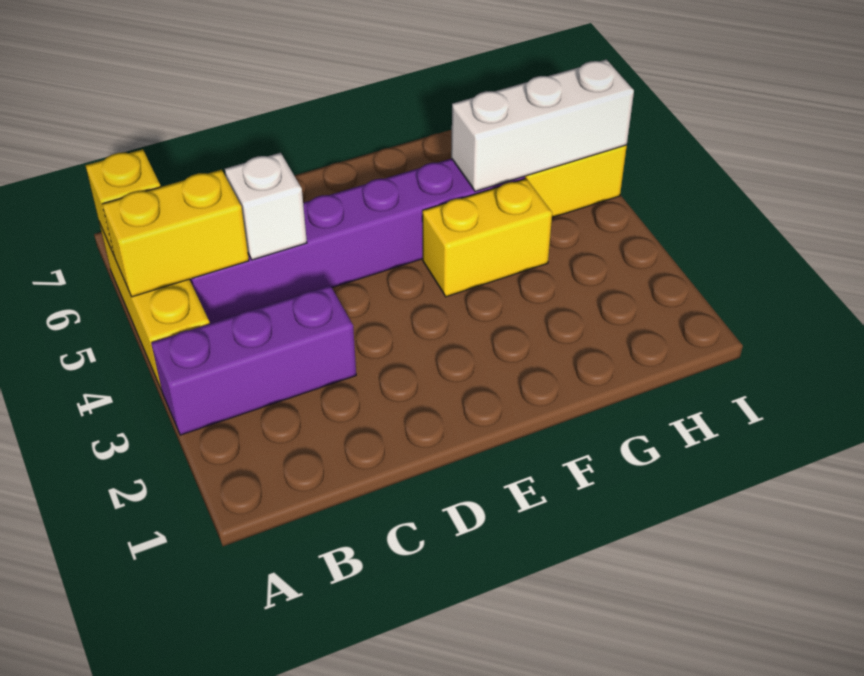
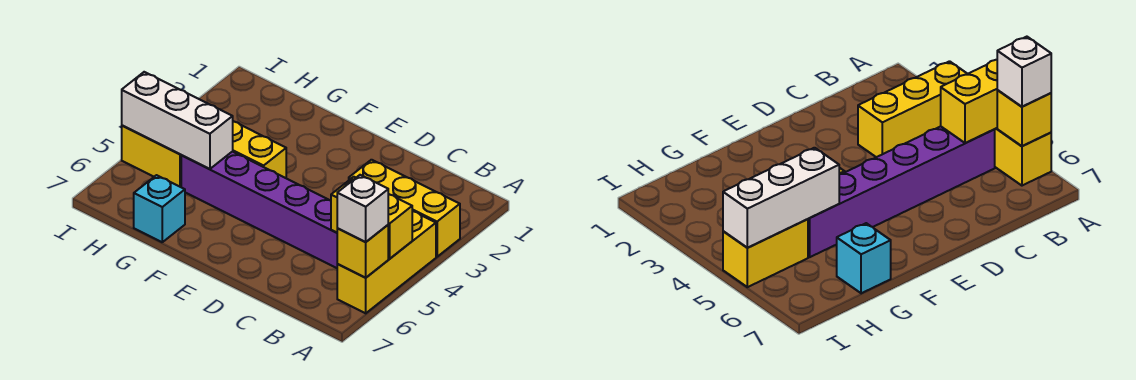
purple 1x3 brick [151,286,356,435] -> yellow 1x3 brick [349,160,460,257]
white 1x1 brick [225,153,307,260] -> white 1x1 brick moved to [337,175,388,242]
none -> cyan 1x1 brick [134,175,185,242]

